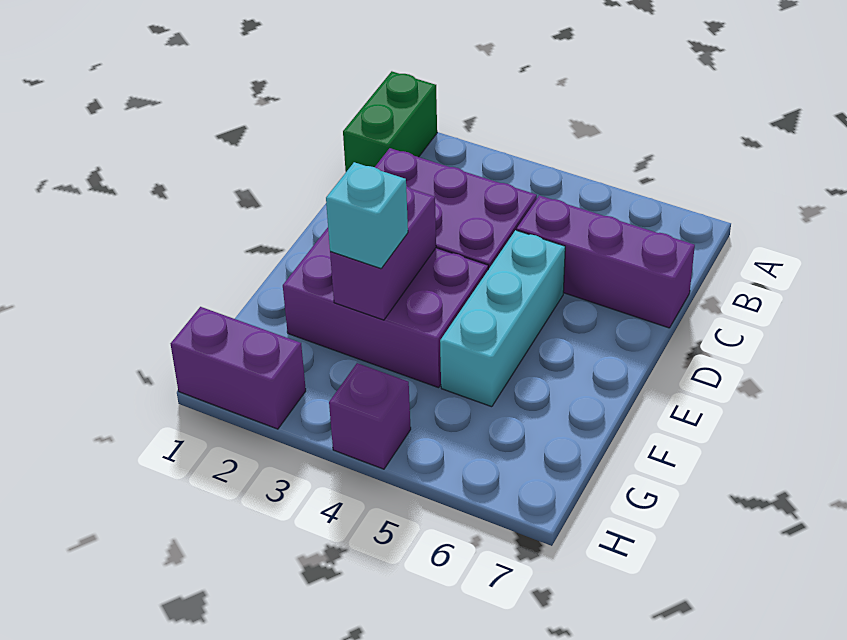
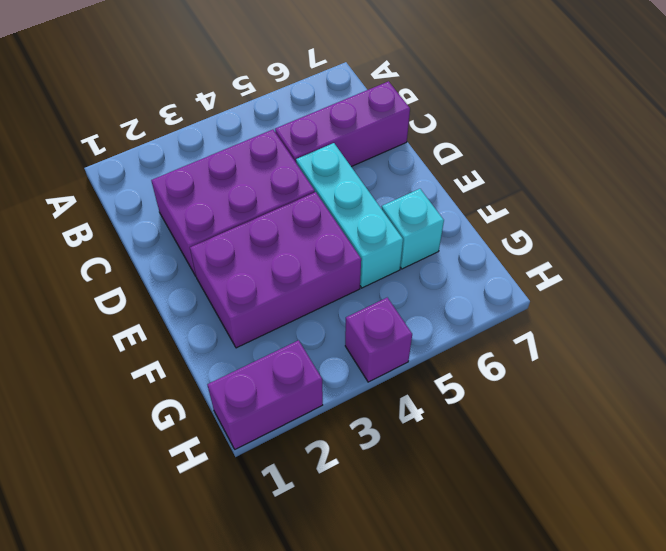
green 1x2 brick [343,71,437,172] -> none
purple 1x2 brick [330,186,436,320] -> none
cyan 1x1 brick [326,162,408,269] -> cyan 1x1 brick moved to [382,189,444,269]

